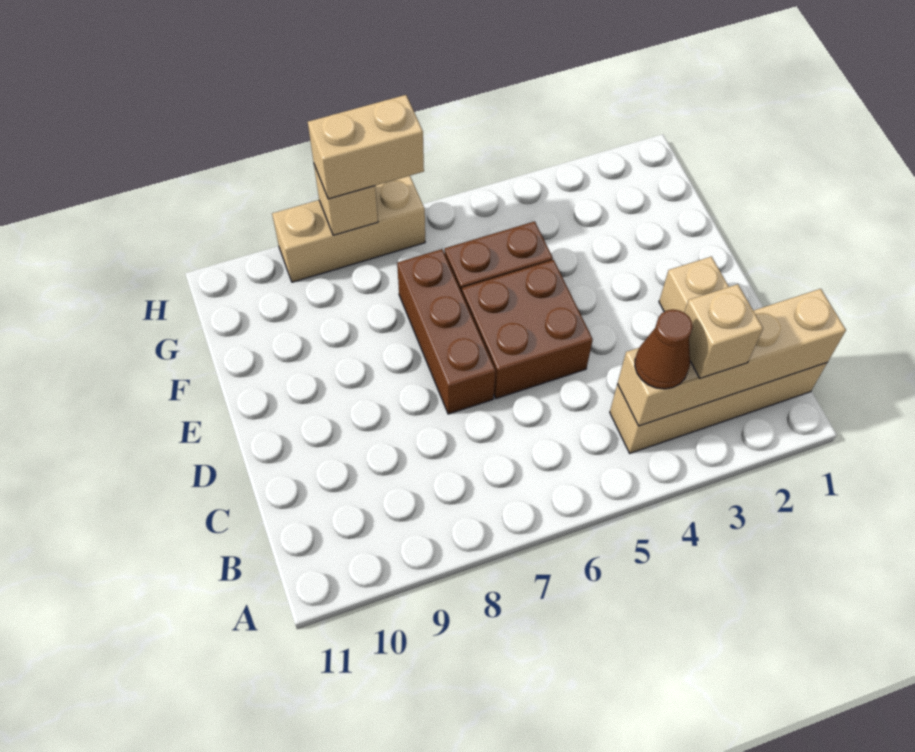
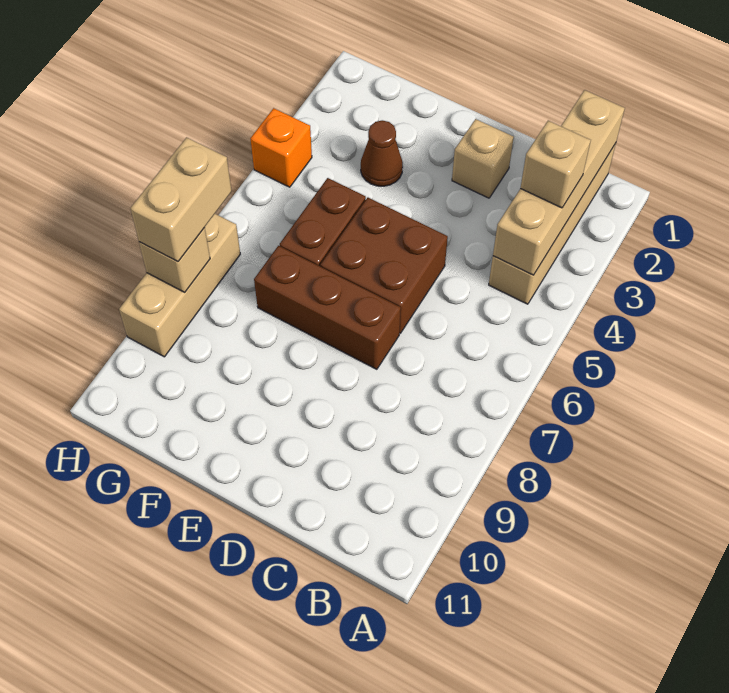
brown 1x1 cone [635,310,693,389] -> brown 1x1 cone moved to [361,120,403,186]
none -> orange 1x1 brick [250,108,312,187]

